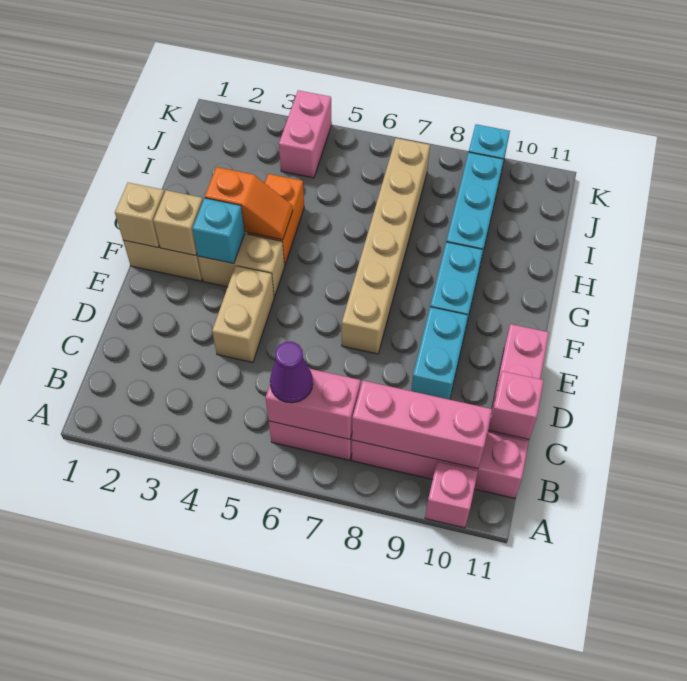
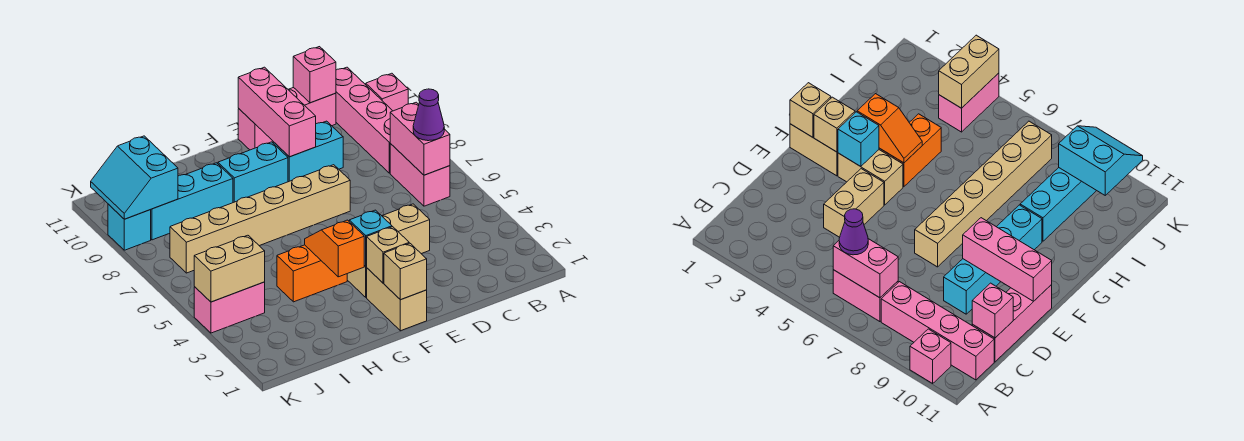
pink 1x3 brick [352,381,492,469] -> pink 1x3 brick moved to [238,67,316,157]
none -> tan 1x2 brick [194,235,265,302]
none -> cyan 2x2 slope [91,136,178,219]

